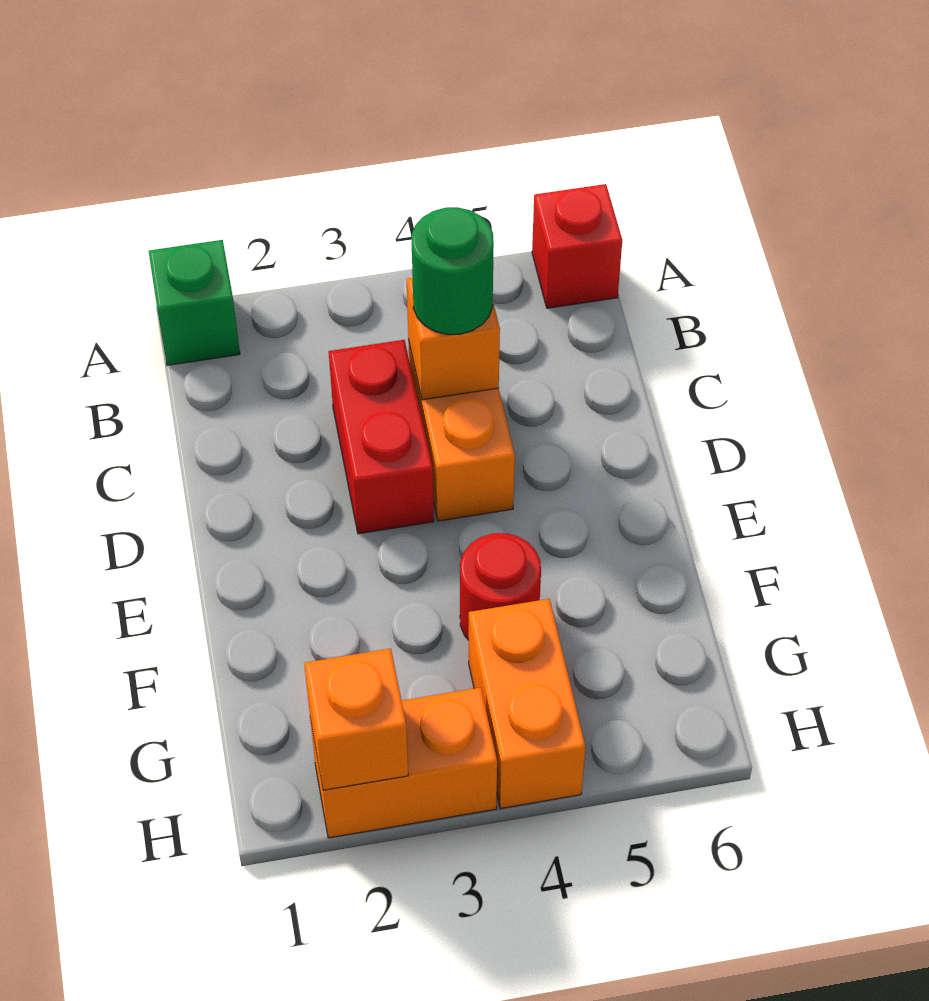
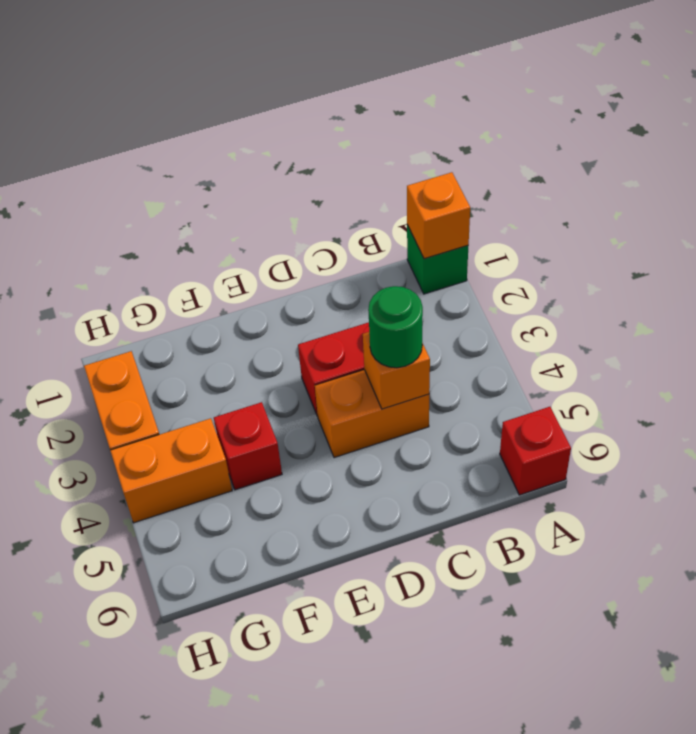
red 1x1 round brick [460,533,541,640] -> red 1x1 brick [214,402,282,490]
orange 1x1 brick [304,649,408,790] -> orange 1x1 brick moved to [407,172,470,259]

